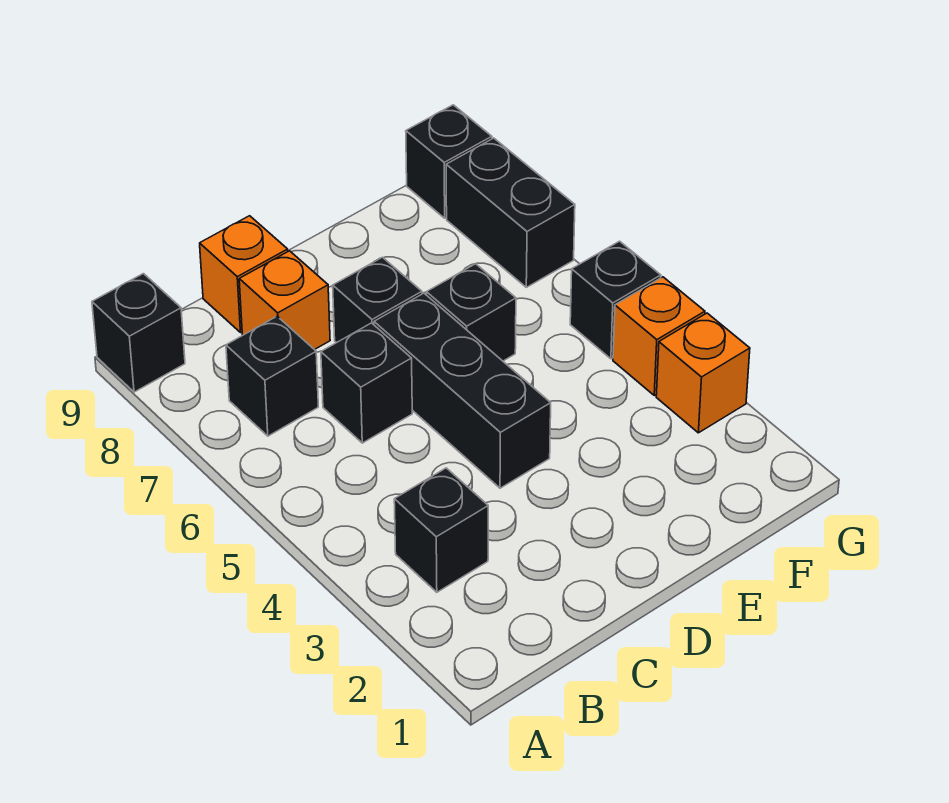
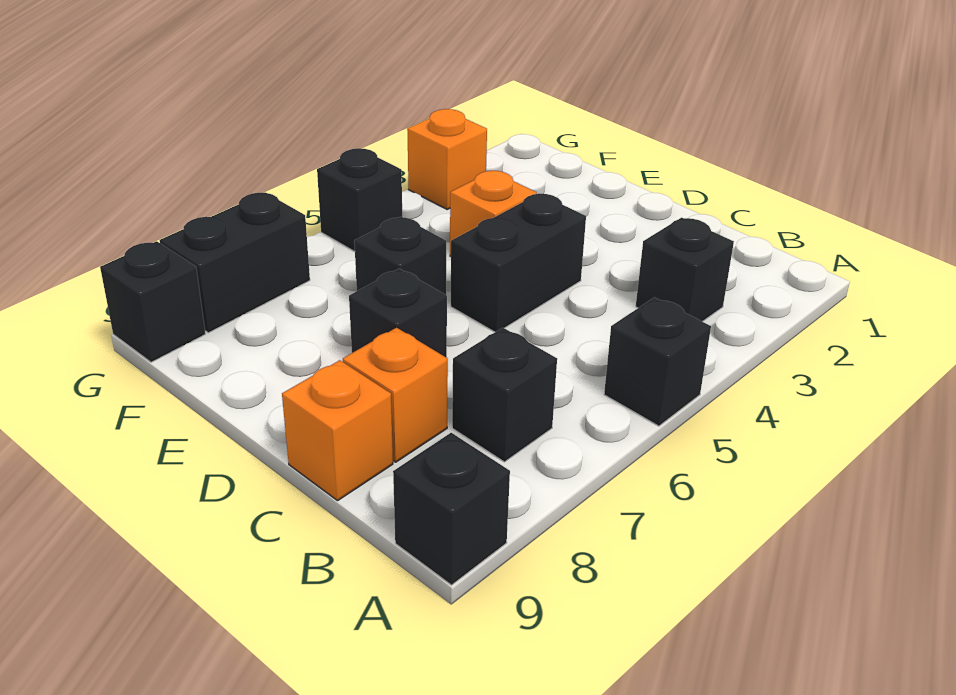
black 1x1 brick [321,323,412,443] -> black 1x1 brick moved to [604,297,711,426]
black 1x3 brick [374,293,551,488] -> black 1x2 brick [451,194,586,332]
orange 1x1 brick [613,277,705,395] -> orange 1x1 brick moved to [450,171,537,256]

